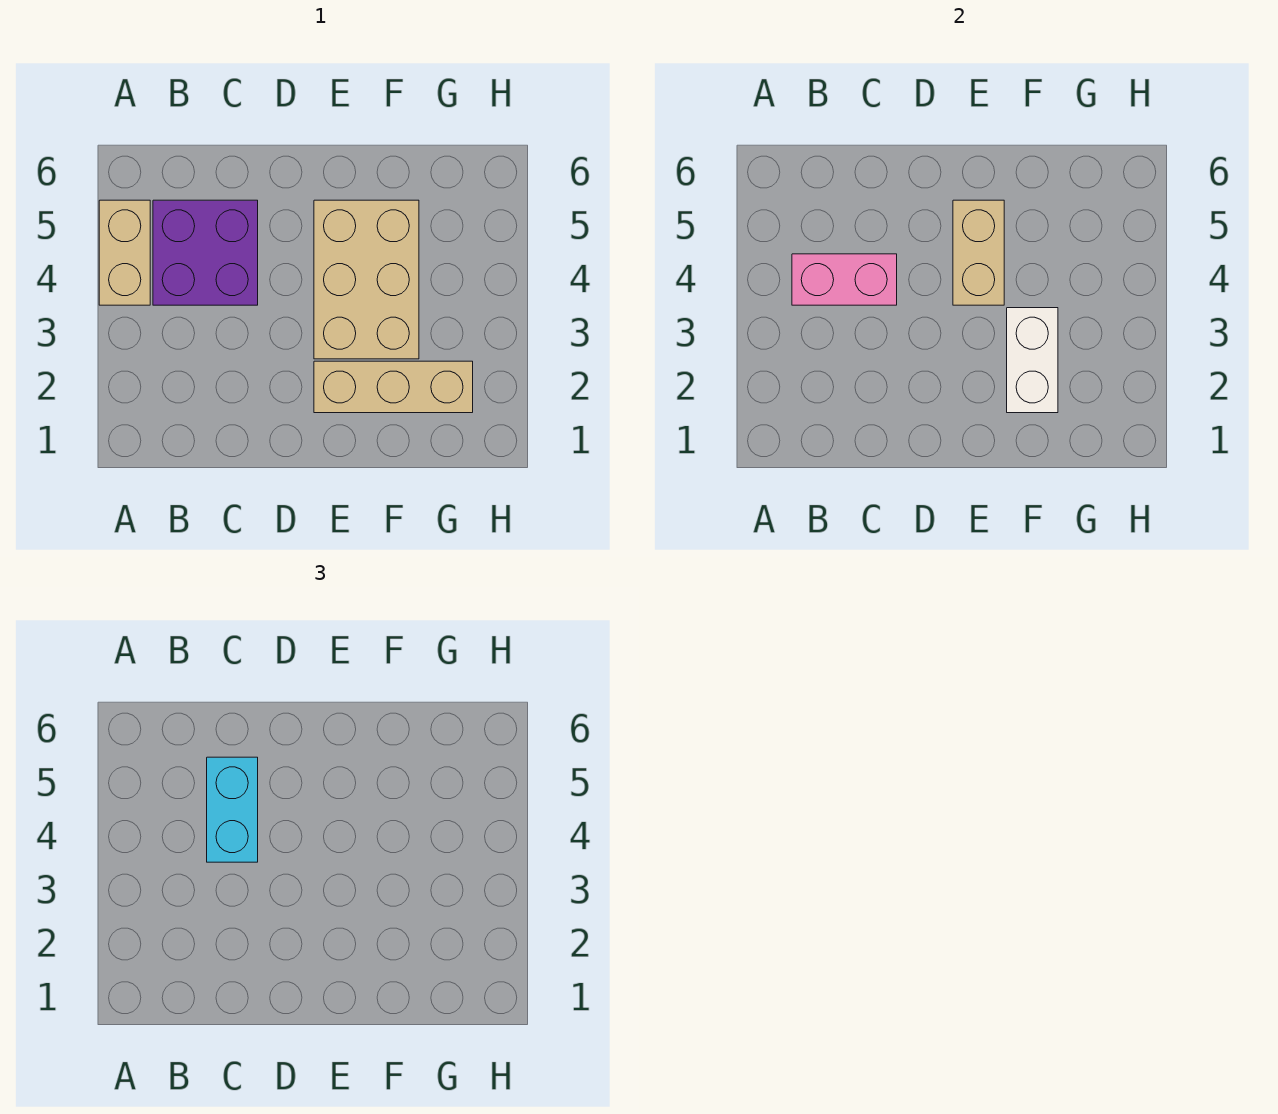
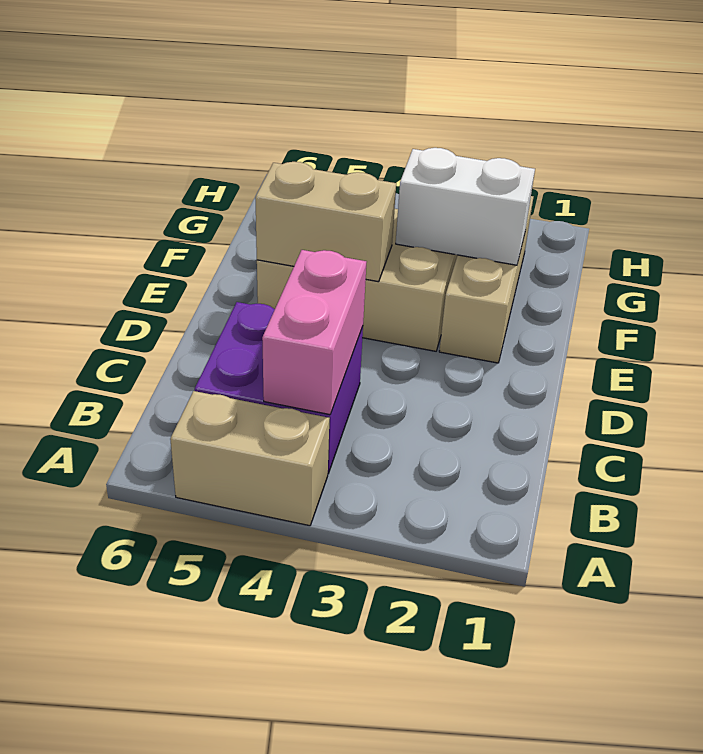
cyan 1x2 brick [207,757,258,862] -> none

